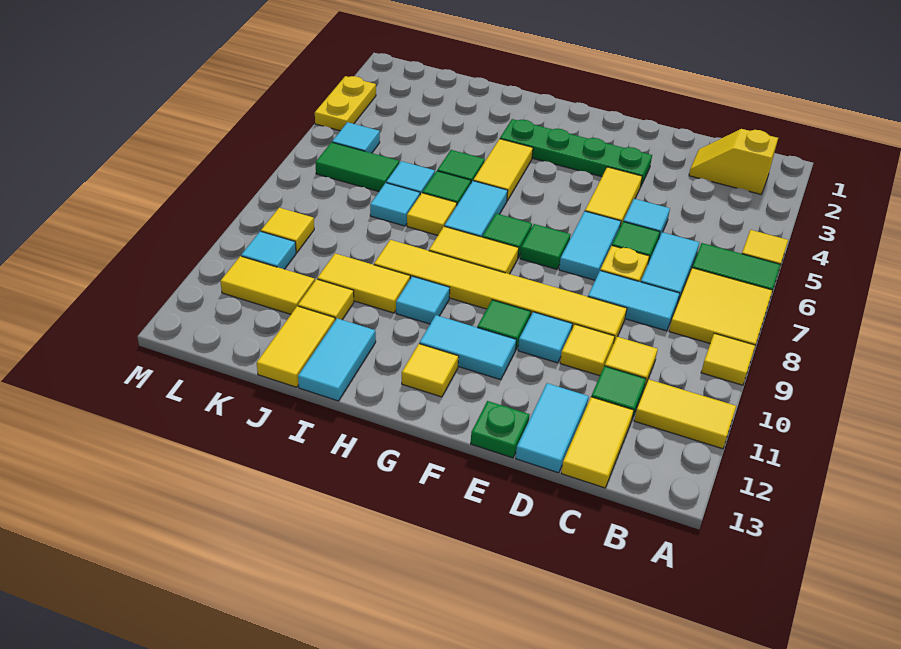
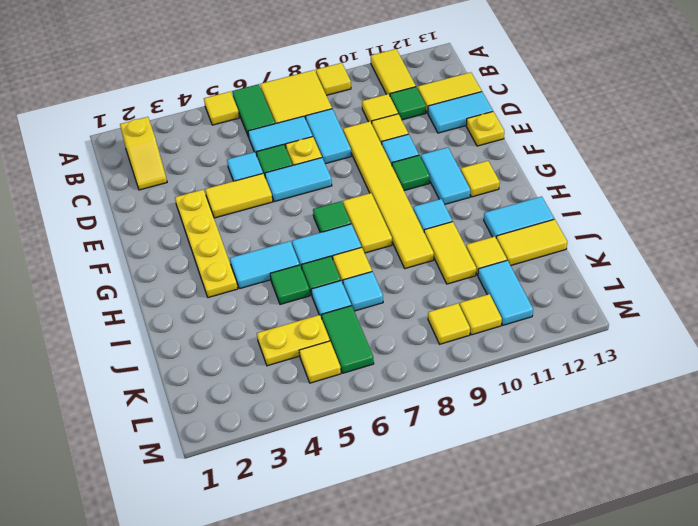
green 1x4 plate [500,119,652,185] -> yellow 1x4 plate [175,190,238,298]
green 1x1 plate [471,401,530,458] -> yellow 1x1 plate [466,112,504,146]
green 1x1 tile [520,224,571,269] -> none
yellow 1x2 tile [473,139,533,200] -> cyan 1x2 tile [230,241,300,289]
yellow 1x2 tile [220,256,315,314] -> cyan 1x2 tile [478,260,533,325]
cyan 1x1 tile [332,122,380,153] -> yellow 1x1 tile [299,341,341,383]
cyan 1x1 tile [241,231,296,269] -> yellow 1x1 tile [460,294,502,335]
yellow 1x2 plate [315,76,376,131] -> yellow 1x2 plate moved to [257,315,330,366]

